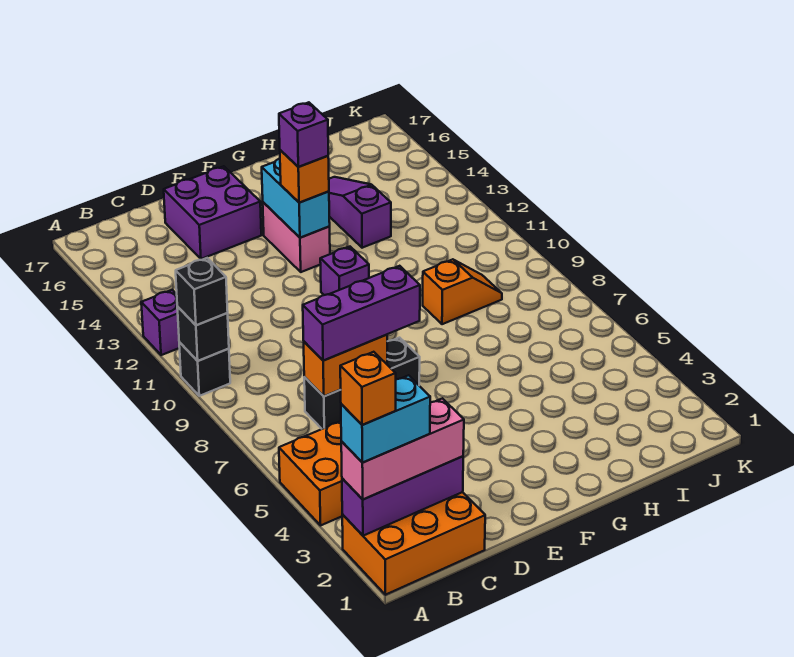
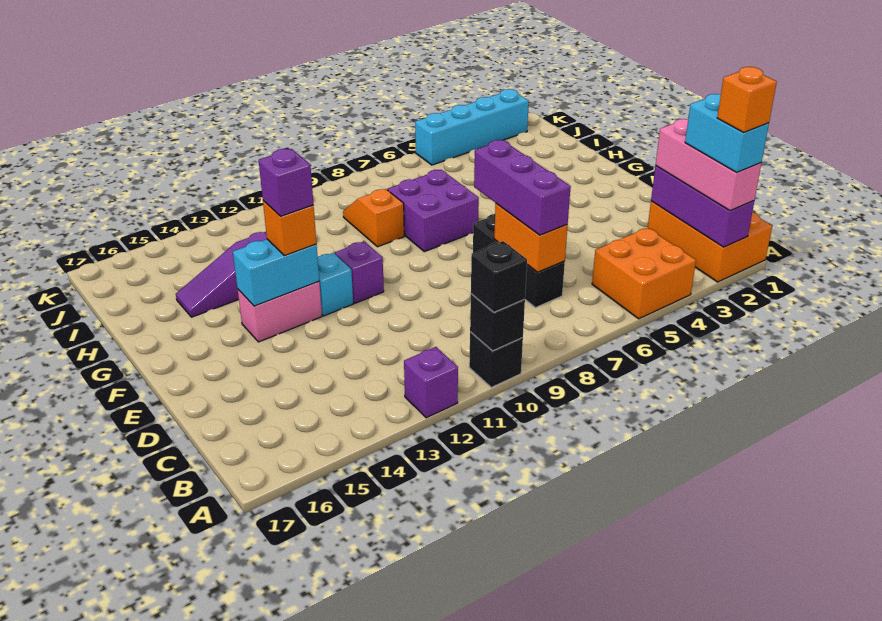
purple 2x2 brick [164,166,261,259] -> purple 2x2 brick moved to [387,170,479,252]
none -> cyan 1x1 brick [318,253,353,316]
none -> cyan 1x4 brick [415,89,529,165]

